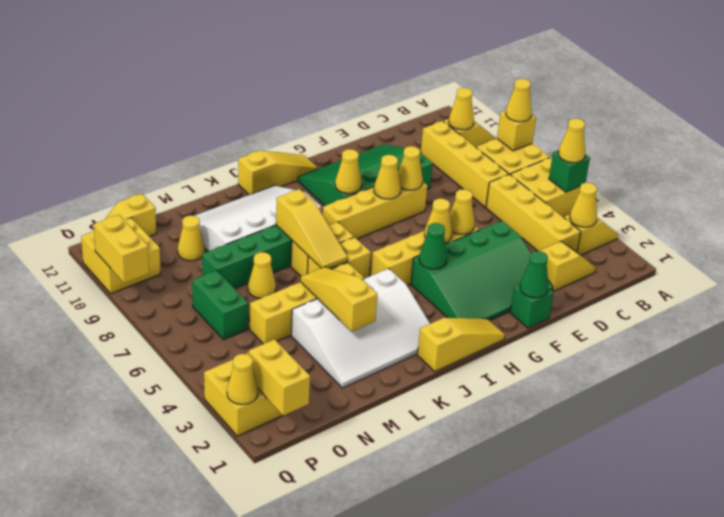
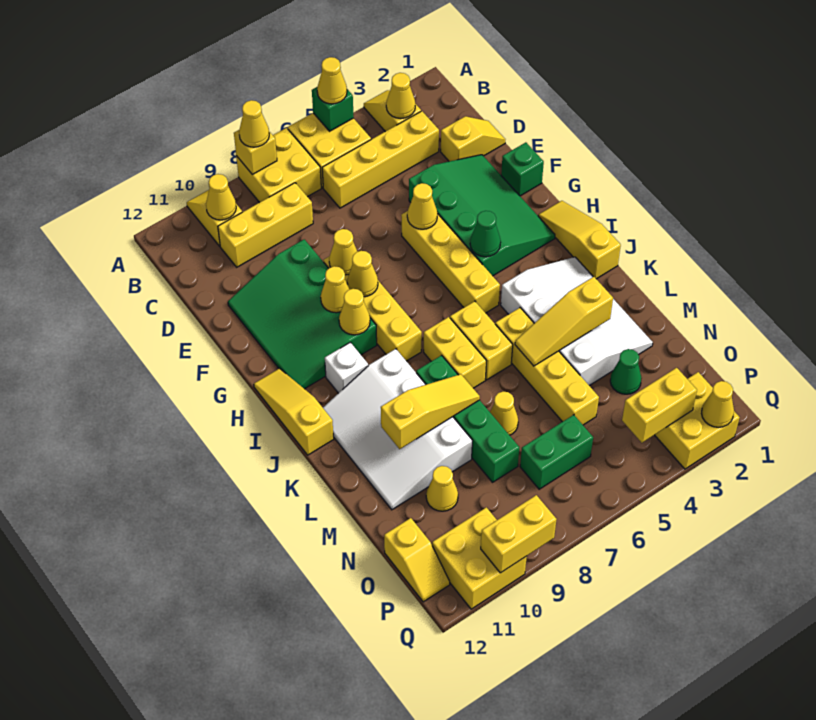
yellow 1x2 slope [540,241,596,291] -> yellow 1x2 slope turned to [441,116,505,161]
yellow 1x4 brick [420,121,508,207] -> yellow 1x3 brick [218,183,313,267]
green 1x1 cone [520,251,549,298] -> green 1x1 cone moved to [610,349,642,394]
yellow 1x1 cone [424,198,452,243] -> yellow 1x1 cone moved to [321,266,350,313]
none -> white 1x1 brick [325,342,368,393]
yellow 1x3 slope [276,189,347,269] -> yellow 1x3 slope moved to [381,374,480,449]
yellow 1x2 brick [249,339,310,416] -> yellow 1x2 brick moved to [622,368,697,443]

